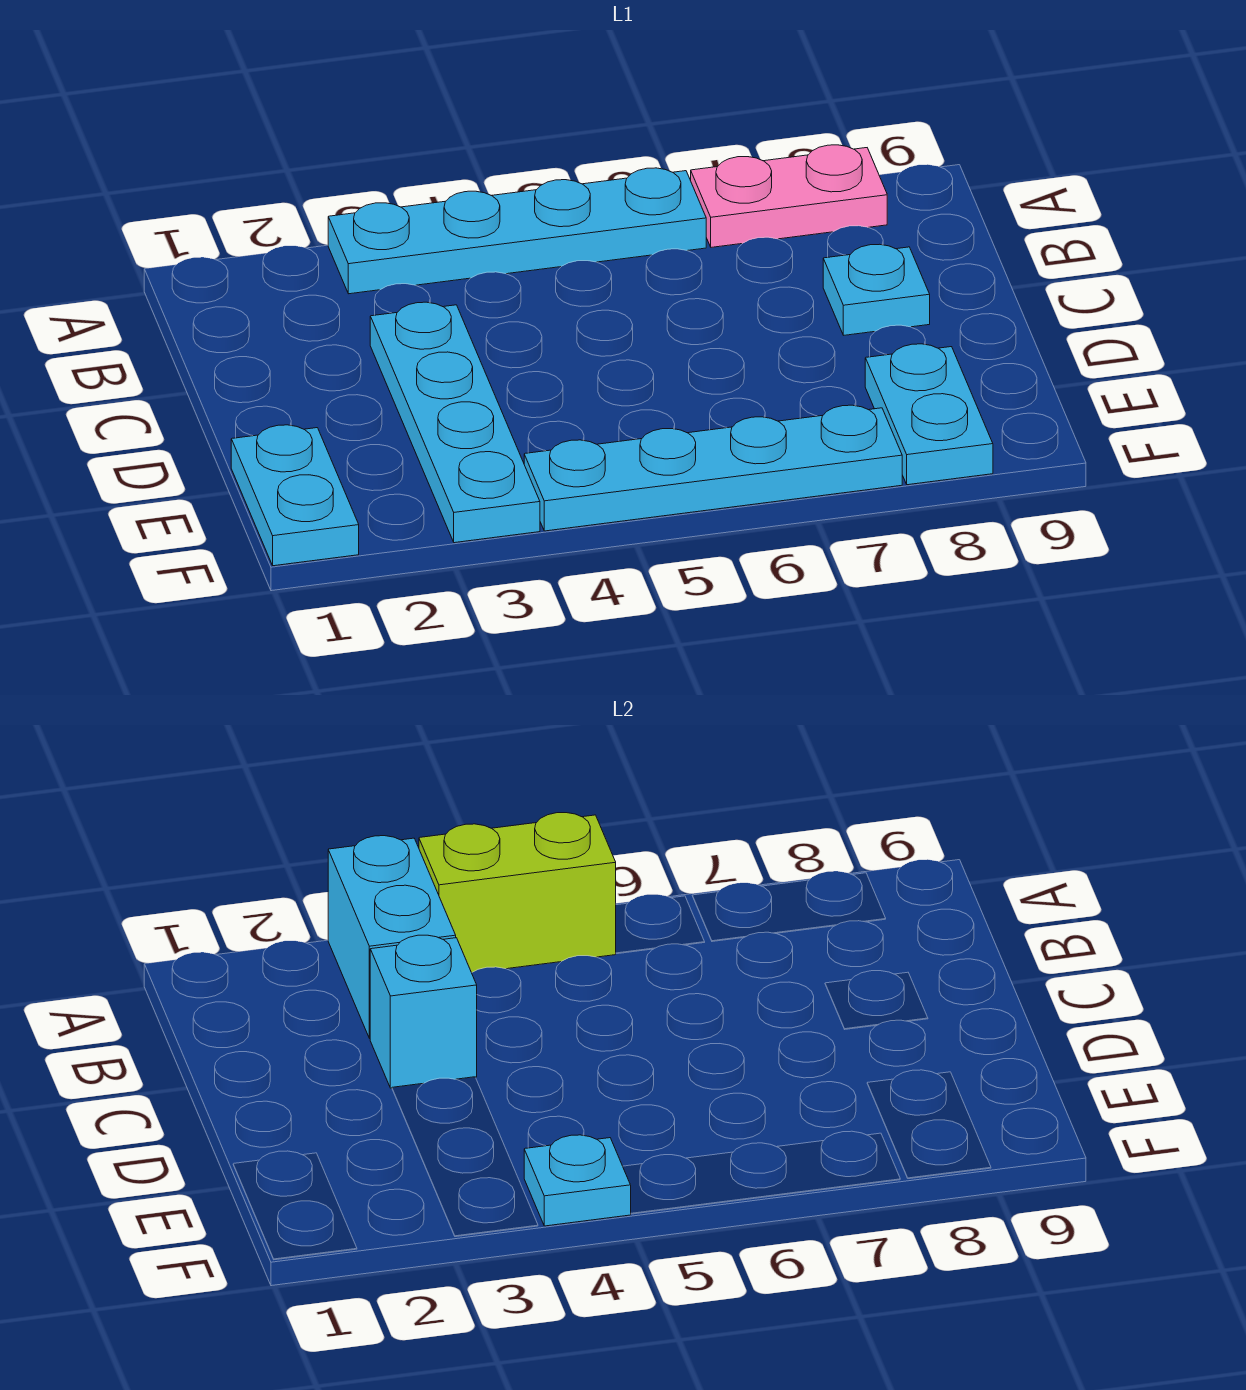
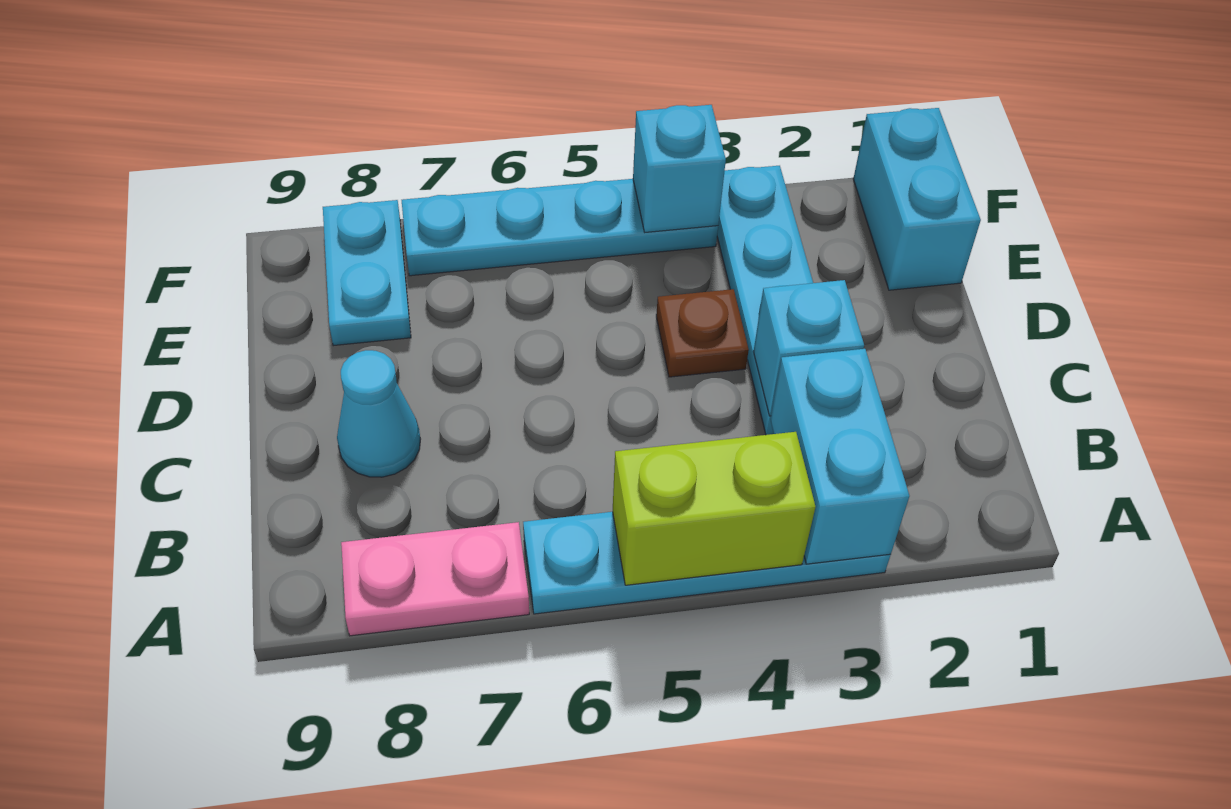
cyan 1x1 plate [823,244,930,335] -> cyan 1x1 cone [337,350,420,477]
none -> brown 1x1 plate [656,289,749,377]
cyan 1x2 plate [231,425,359,566] -> cyan 1x2 brick [853,108,981,290]
cyan 1x1 plate [524,1135,631,1226] -> cyan 1x1 brick [633,105,726,232]

